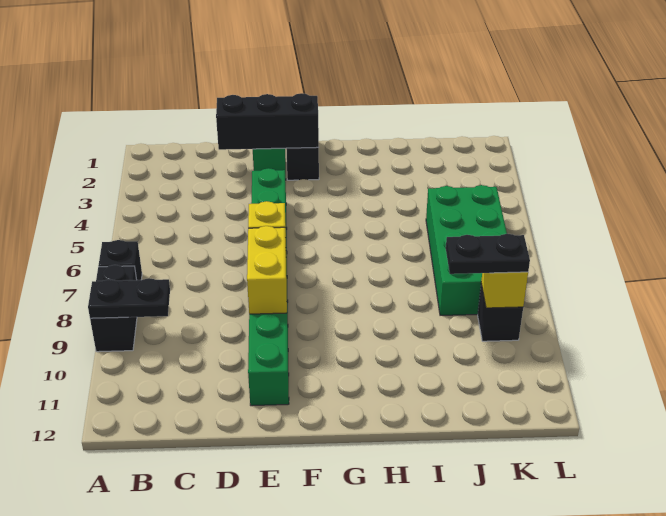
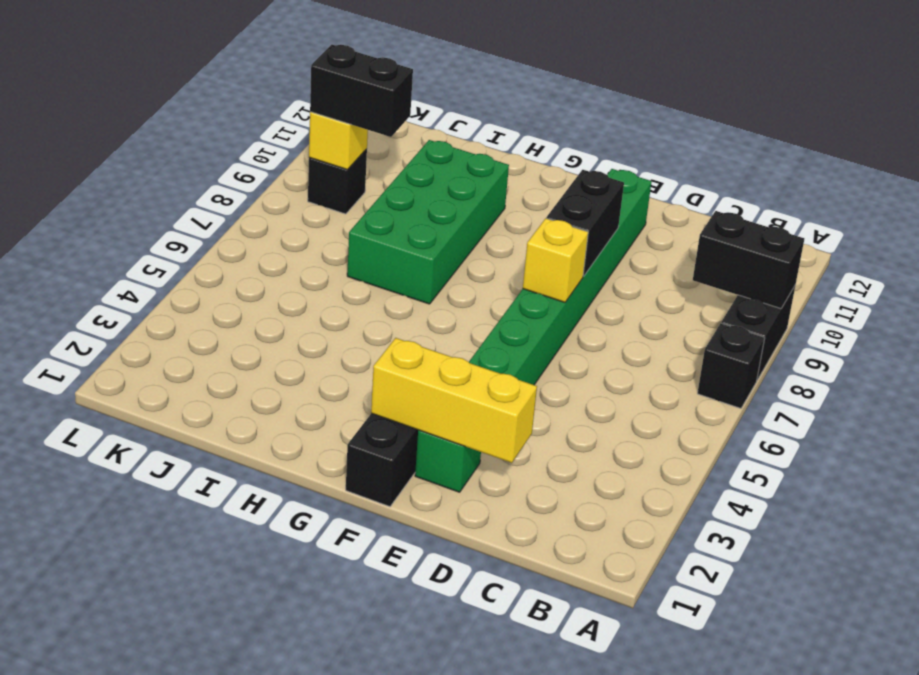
black 1x2 plate [88,278,170,318] -> black 1x2 brick [693,211,804,309]
black 1x3 brick [216,93,319,150] -> yellow 1x3 brick [371,338,537,463]
yellow 1x2 brick [247,226,287,314] -> black 1x2 brick [546,170,624,276]
green 2x4 brick [426,185,507,315] -> green 2x4 brick moved to [347,140,509,304]
black 1x2 plate [446,234,530,274] -> black 1x2 brick [310,45,413,137]

